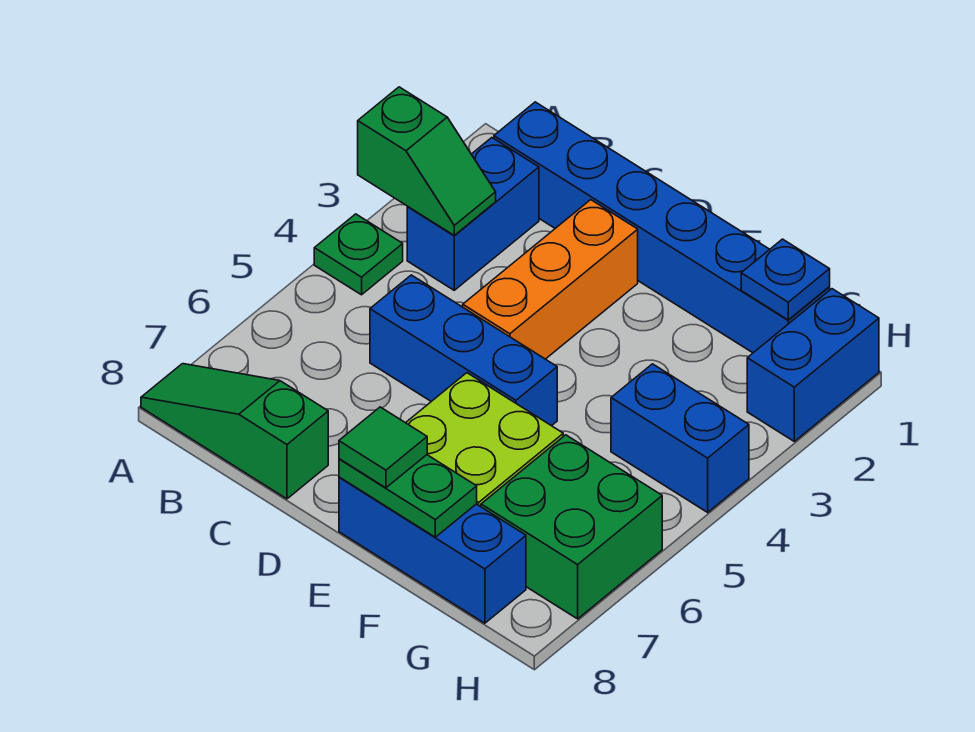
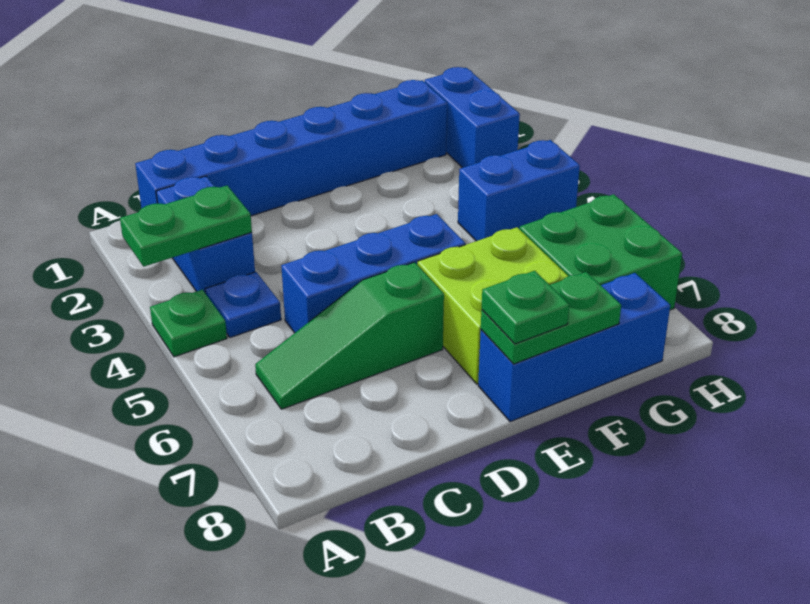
green 1x2 slope [358,87,496,236] -> green 1x2 plate [120,186,252,267]
green 1x3 slope [141,364,328,499] -> green 1x3 slope moved to [255,262,444,409]
orange 1x3 brick [463,200,638,359] -> none
green 1x1 tile [339,407,427,488] -> green 1x1 plate [482,271,569,344]
blue 1x1 plate [741,239,830,320] -> blue 1x1 plate moved to [205,272,281,337]

